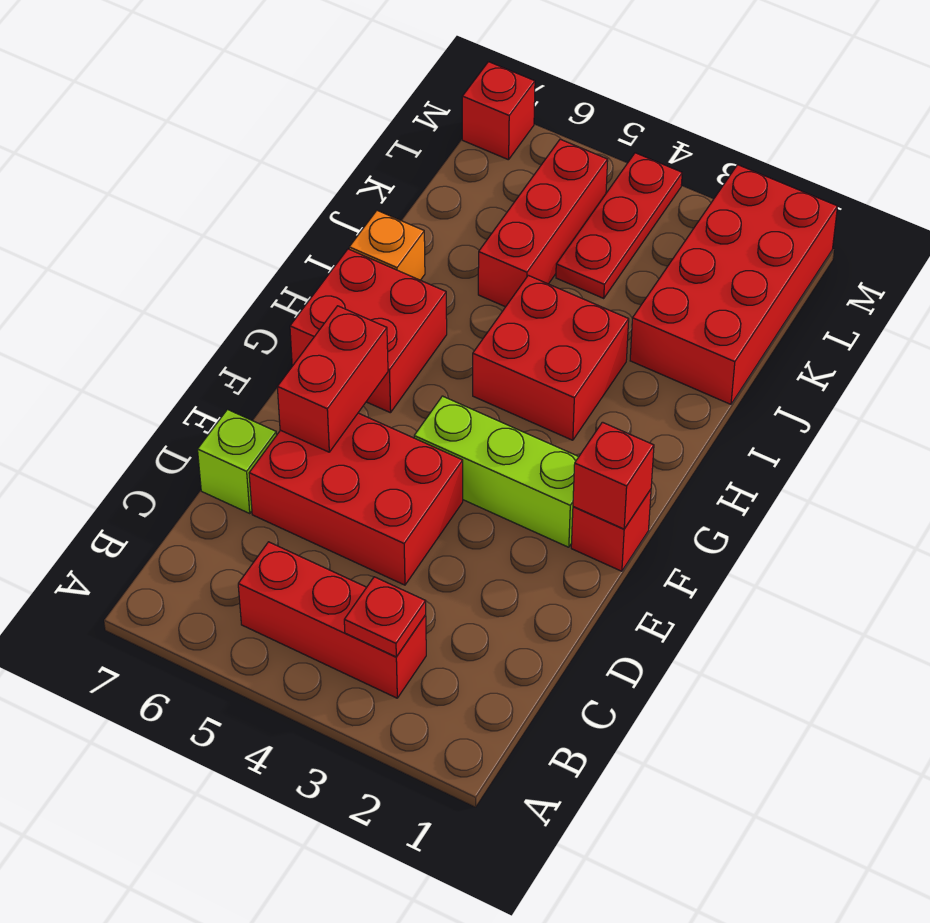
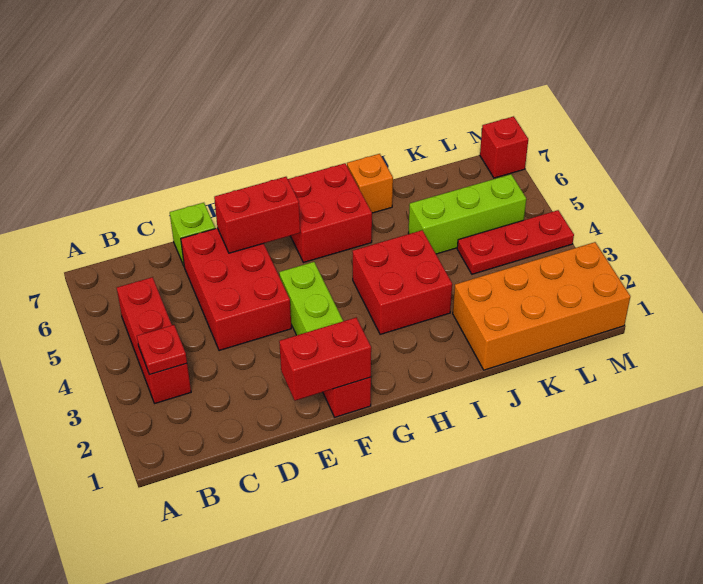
red 1x1 brick [573,422,654,529] -> red 1x2 brick [279,317,371,401]
red 2x4 brick [630,165,837,404] -> orange 2x4 brick [453,242,630,370]
red 1x3 brick [478,139,608,307] -> lime 1x3 brick [408,174,526,254]

